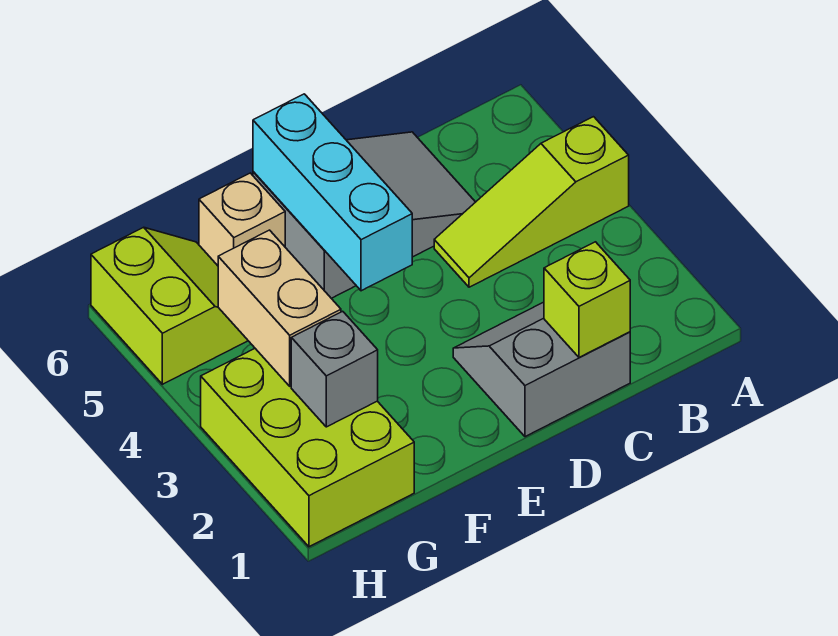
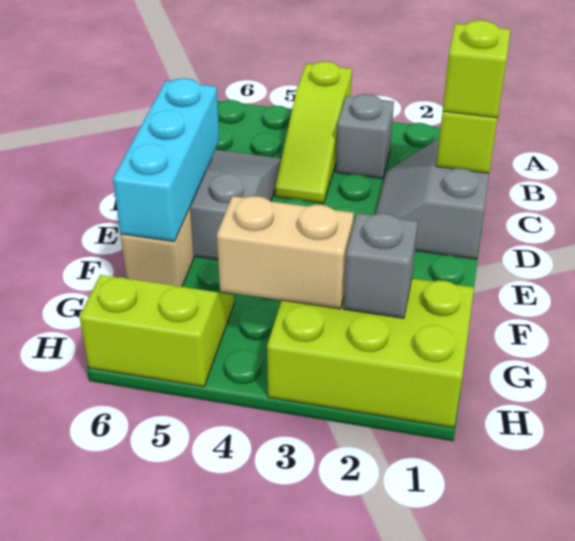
none -> grey 1x1 brick [336,94,394,179]
none -> lime 1x1 brick [443,20,510,118]
cyan 1x3 brick [253,94,412,291] -> cyan 1x3 brick turned to [113,78,219,242]

